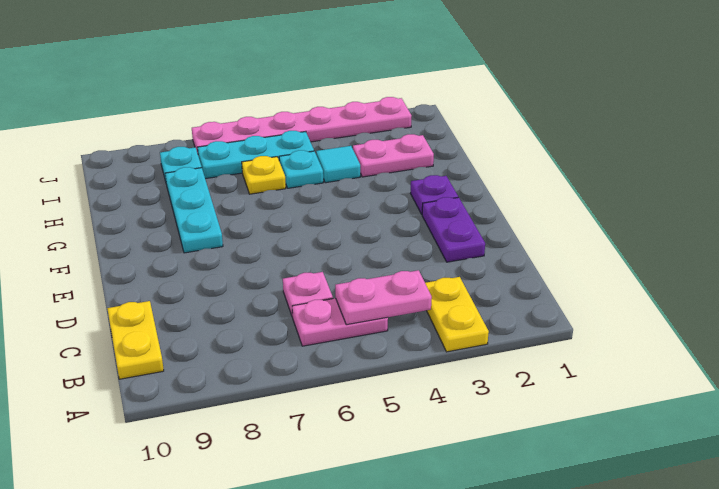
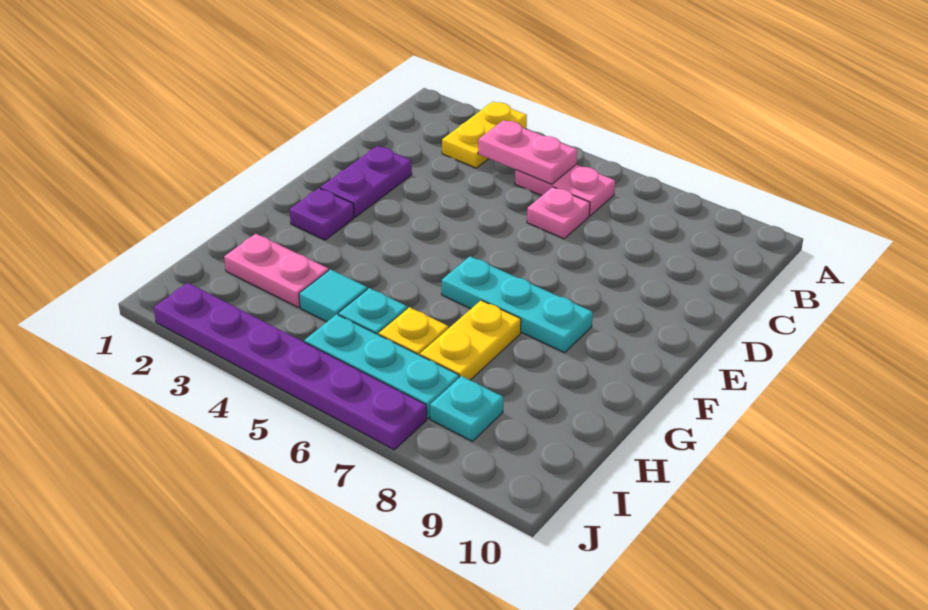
yellow 1x2 plate [107,301,164,379] -> yellow 1x2 plate moved to [420,300,521,380]
cyan 1x3 plate [165,167,223,253] -> cyan 1x3 plate turned to [442,256,593,353]
pink 1x6 plate [192,97,412,153] -> purple 1x6 plate [154,283,427,450]

